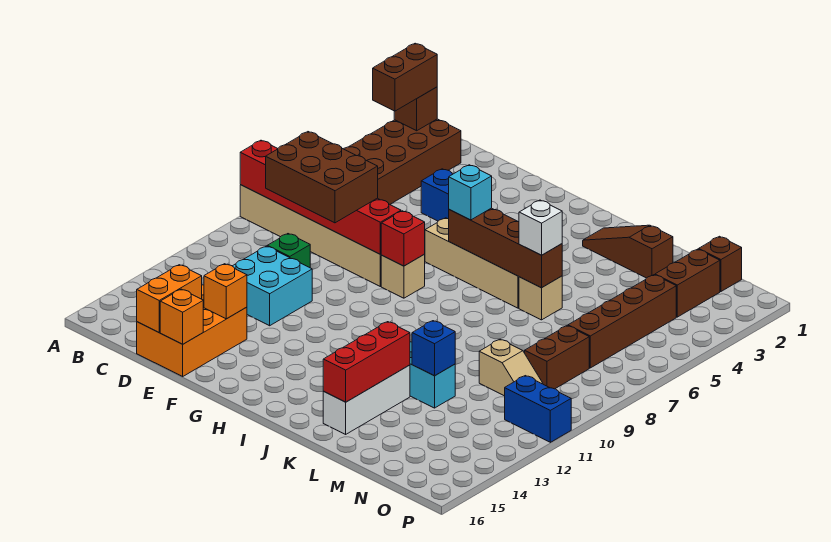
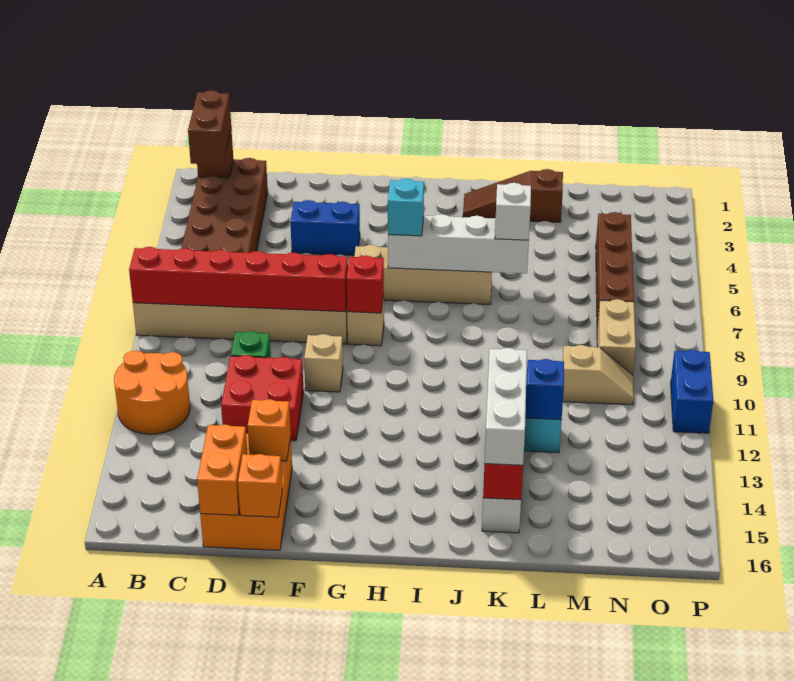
none -> orange 2x2 round brick [114,351,190,434]
brown 2x3 brick [266,132,378,223] -> none
cyan 2x2 brick [233,246,312,326] -> red 2x2 brick [221,355,304,441]
brown 1x4 brick [449,208,562,288] -> white 1x4 brick [388,214,529,274]
tan 1x1 brick [519,276,562,320] -> tan 1x1 brick moved to [304,334,343,392]
none -> white 1x3 brick [484,348,527,465]
brown 1x1 brick [699,236,742,291] -> none
brown 1x2 brick [655,249,720,317] -> none
brown 1x2 brick [525,326,589,389] -> tan 1x2 brick [597,299,636,375]
blue 1x2 brick [505,376,571,442] -> blue 1x2 brick turned to [671,350,713,433]

